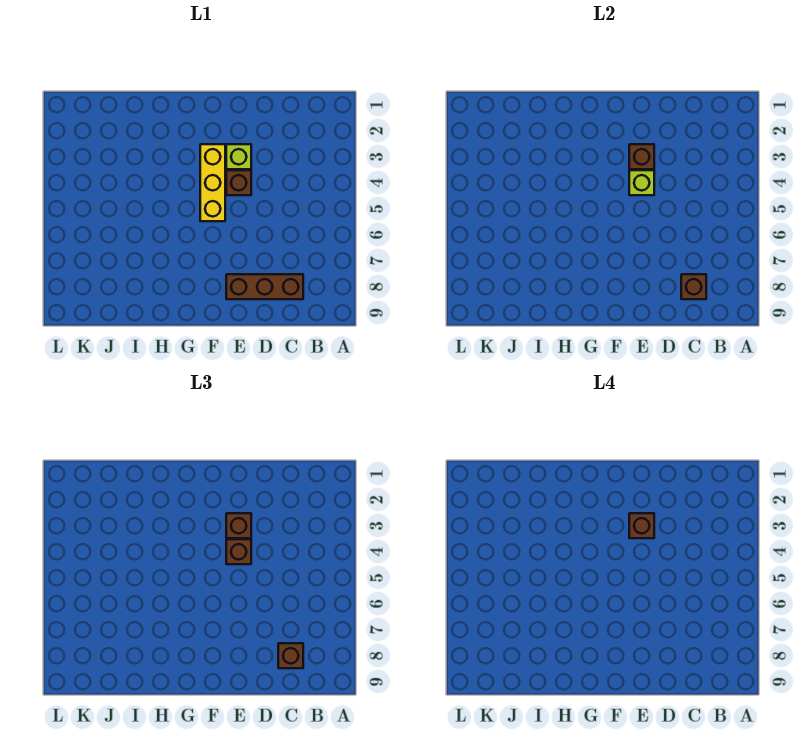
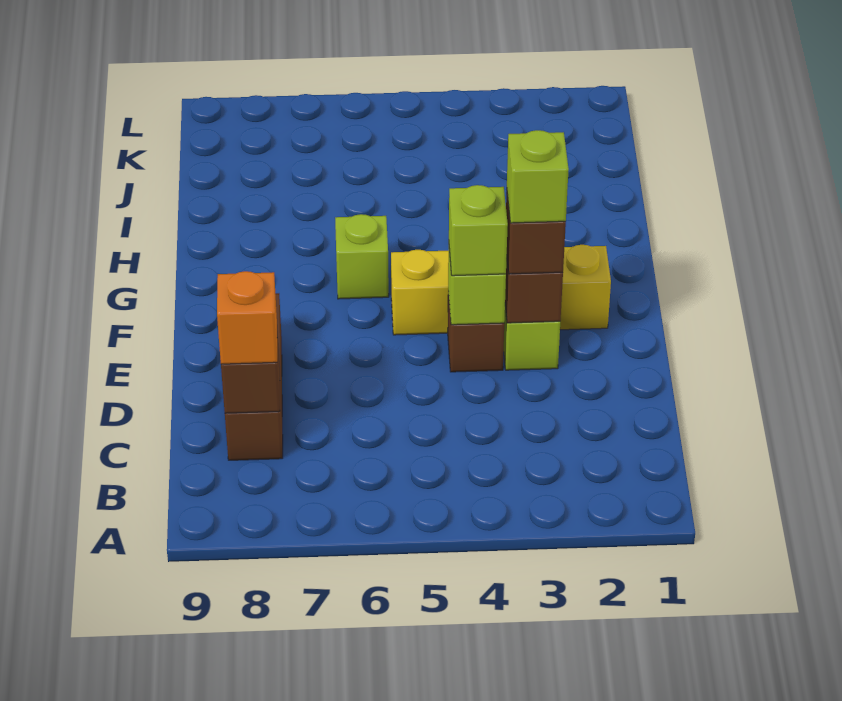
brown 1x1 brick [278,643,303,668] -> orange 1x1 brick [217,271,277,364]
brown 1x1 brick [629,513,654,538] -> lime 1x1 brick [507,130,569,223]
brown 1x1 brick [226,539,251,564] -> lime 1x1 brick [449,185,508,276]
yellow 1x3 brick [200,144,225,221] -> yellow 1x4 brick [391,245,611,335]
none -> lime 1x1 brick [335,214,389,299]

